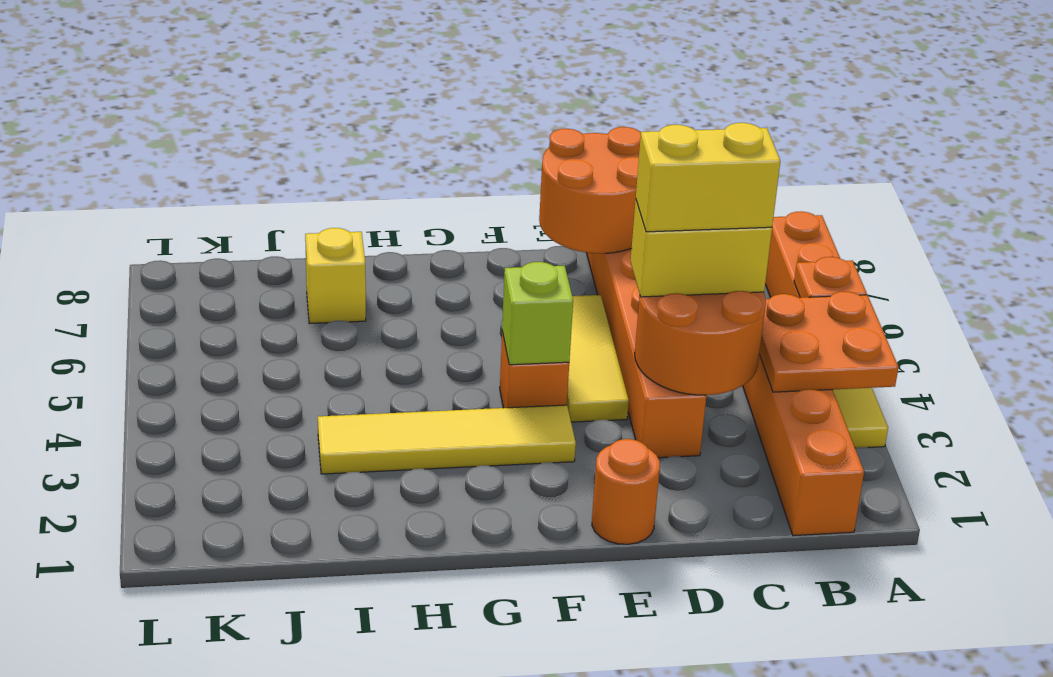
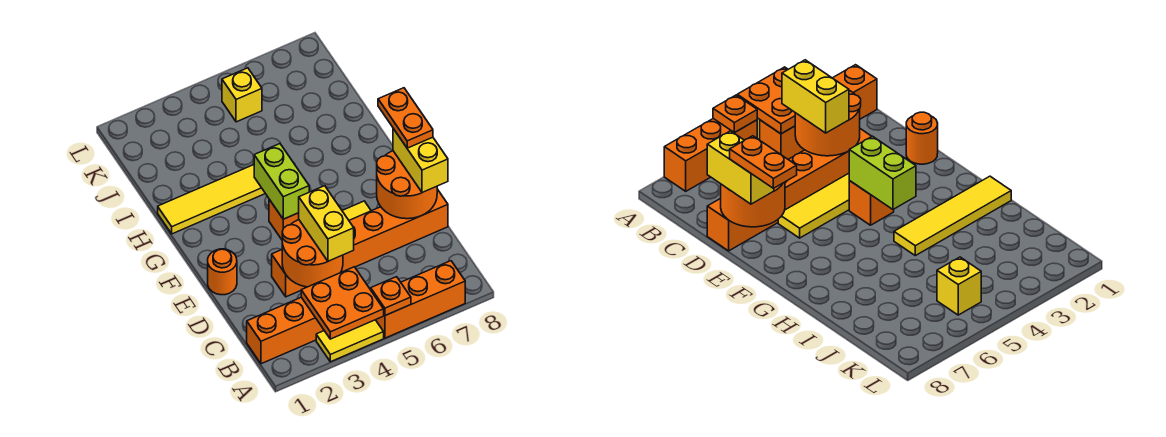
yellow 1x2 brick [636,123,780,232] -> yellow 1x2 brick moved to [393,129,448,193]
none -> orange 1x2 plate [378,88,433,148]
yellow 1x4 tile [318,405,576,474] -> yellow 1x4 tile turned to [158,165,265,234]
lime 1x1 brick [502,262,573,365] -> lime 1x2 brick [254,144,309,219]
yellow 1x1 brick [305,228,366,323] -> yellow 1x1 brick moved to [222,68,262,122]

